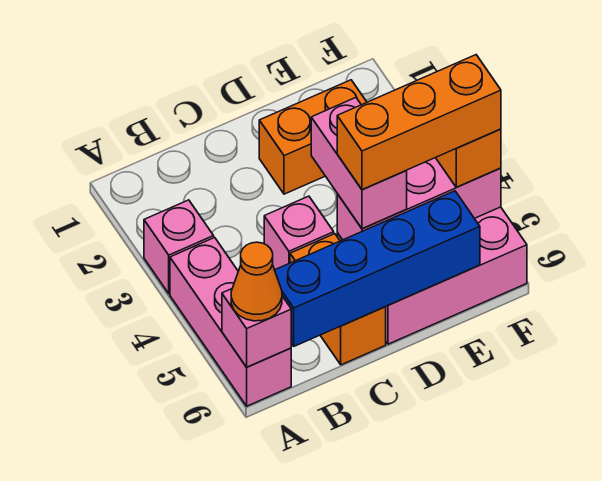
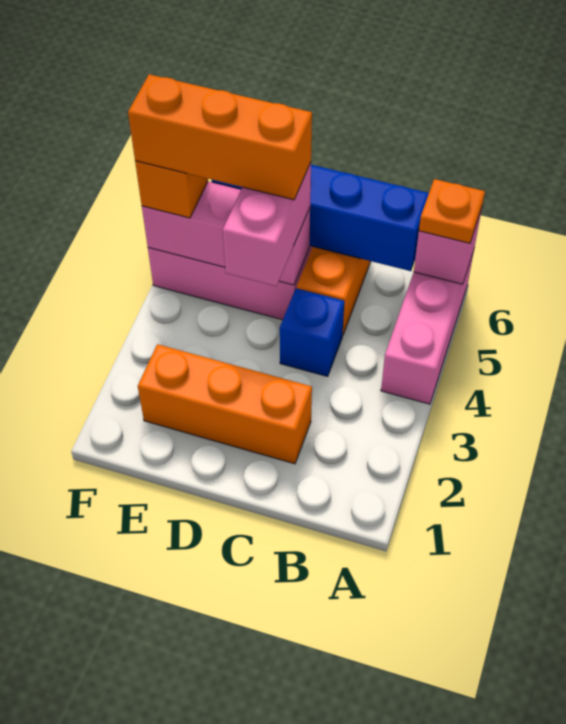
pink 1x1 brick [144,200,214,294] -> none
orange 1x1 cone [231,242,282,321] -> orange 1x1 plate [419,179,485,243]
pink 1x1 brick [264,196,334,270] -> blue 1x1 brick [280,288,344,376]
orange 1x2 brick [259,80,367,194] -> orange 1x3 brick [138,344,312,464]

